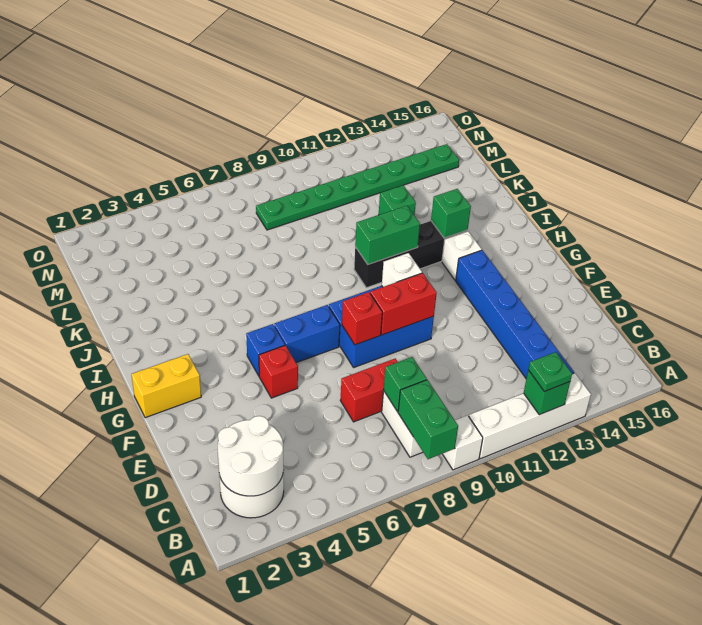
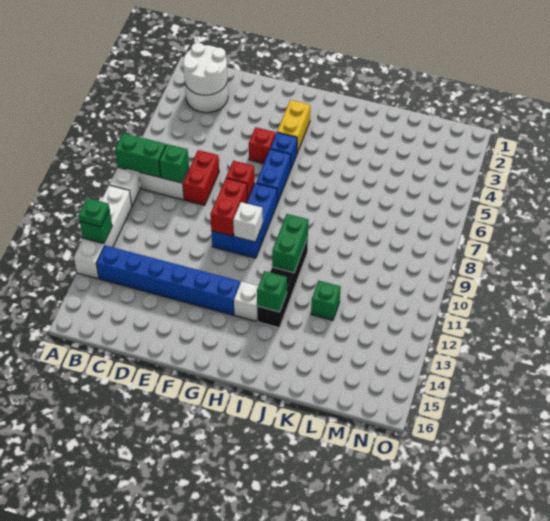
yellow 1x2 brick [131,354,201,418] -> yellow 1x2 brick moved to [277,100,310,153]
green 1x8 plate [256,144,459,230] -> none

